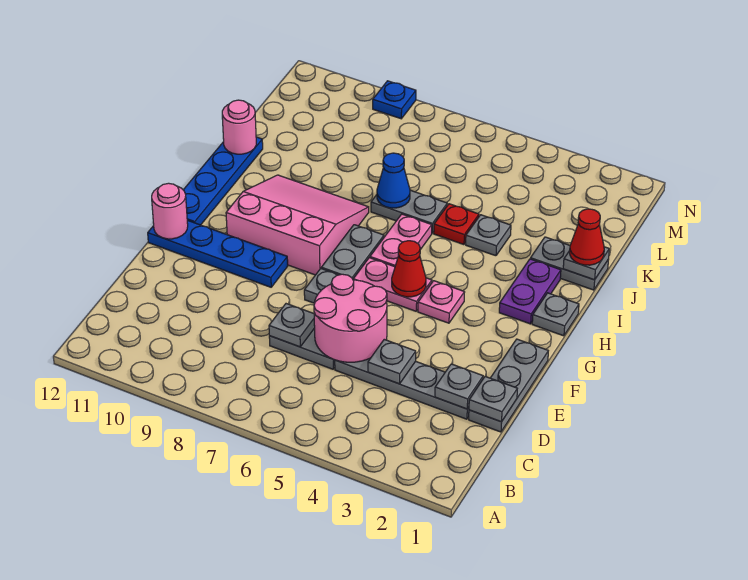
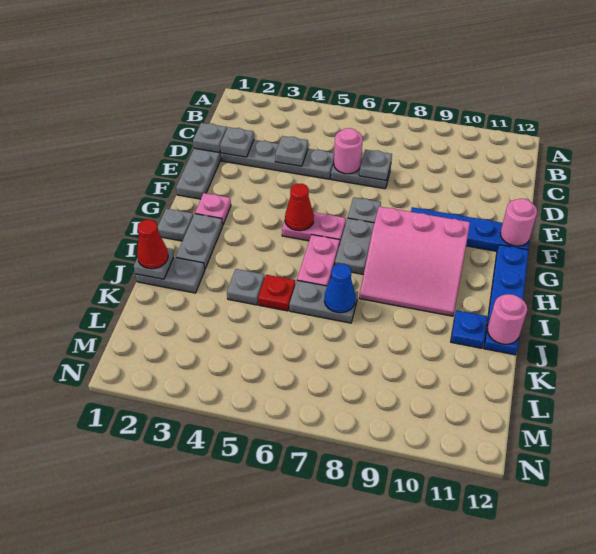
pink 2x2 round brick [314,274,387,362] -> pink 1x1 round brick [334,128,363,174]
pink 1x1 plate [418,281,465,323] -> pink 1x1 plate moved to [195,193,231,225]
purple 1x2 plate [499,259,561,324] -> grey 1x2 plate [176,214,223,269]
blue 1x1 plate [373,81,416,119] -> blue 1x1 plate moved to [451,310,487,348]

